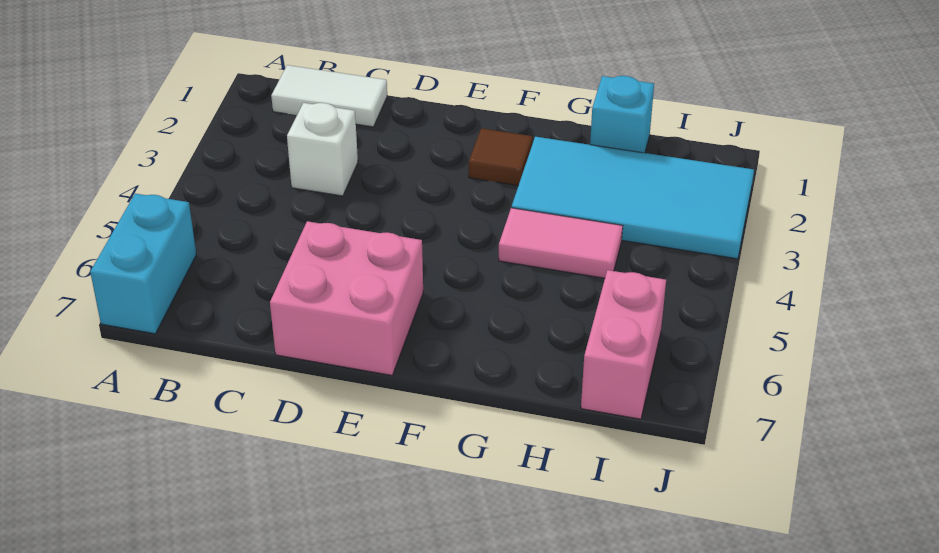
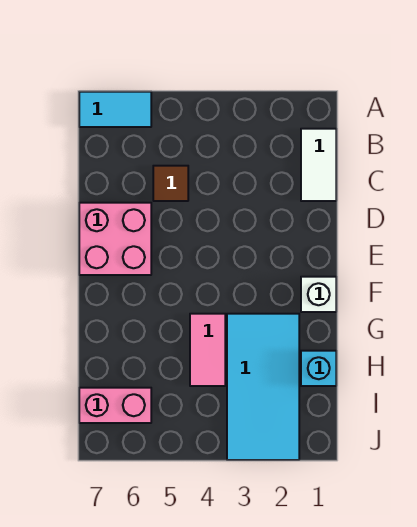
cyan 1x2 brick [90,193,196,334] -> cyan 1x2 tile [79,92,151,127]
white 1x1 brick [287,103,358,196] -> white 1x1 brick moved to [301,277,336,312]
brown 1x1 tile [469,128,532,186] -> brown 1x1 tile moved to [153,166,188,201]

